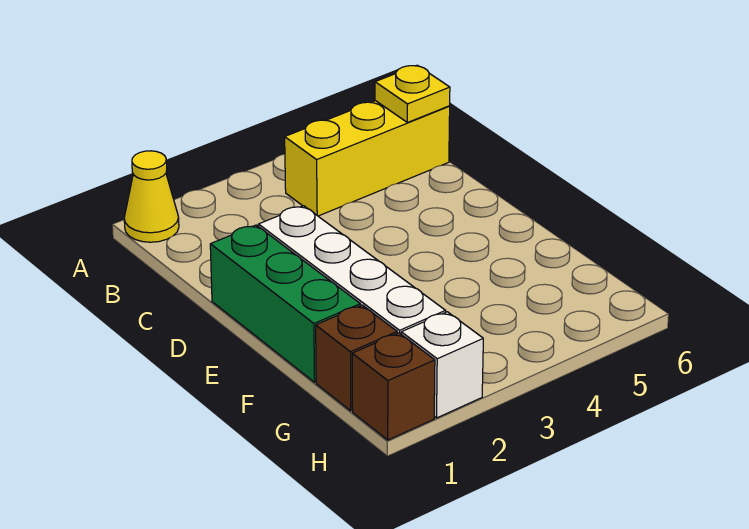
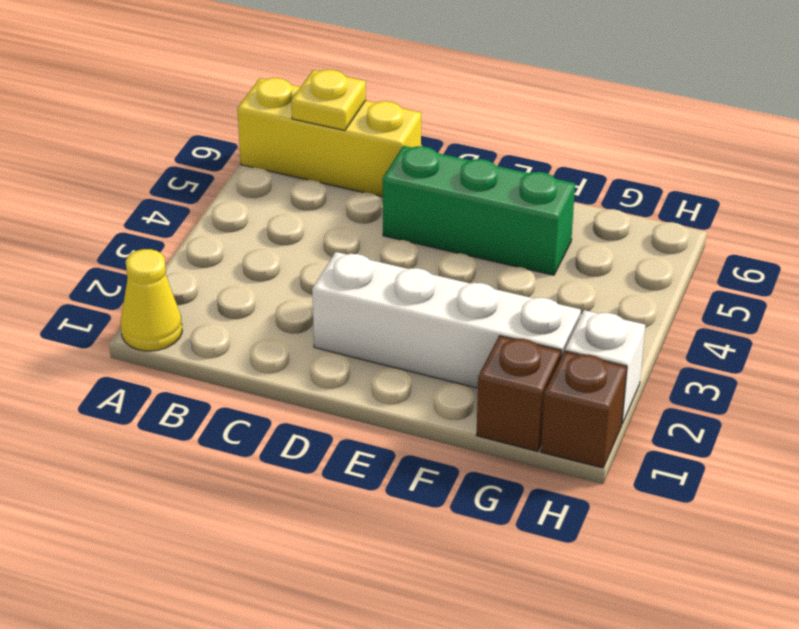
yellow 1x3 brick [285,101,450,216] -> yellow 1x3 brick turned to [237,78,421,197]
green 1x3 brick [210,225,360,382] -> green 1x3 brick moved to [383,146,575,275]

